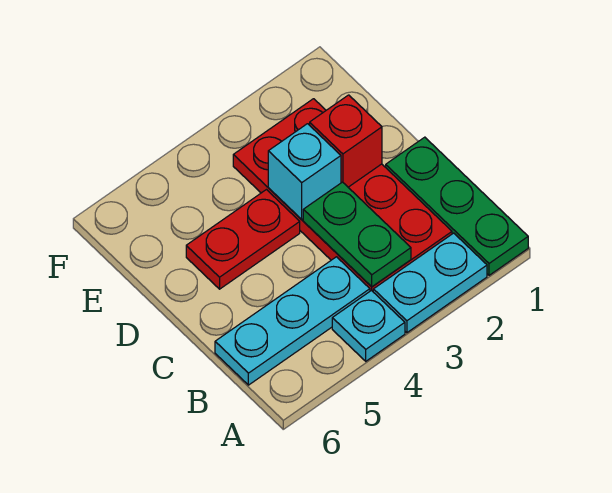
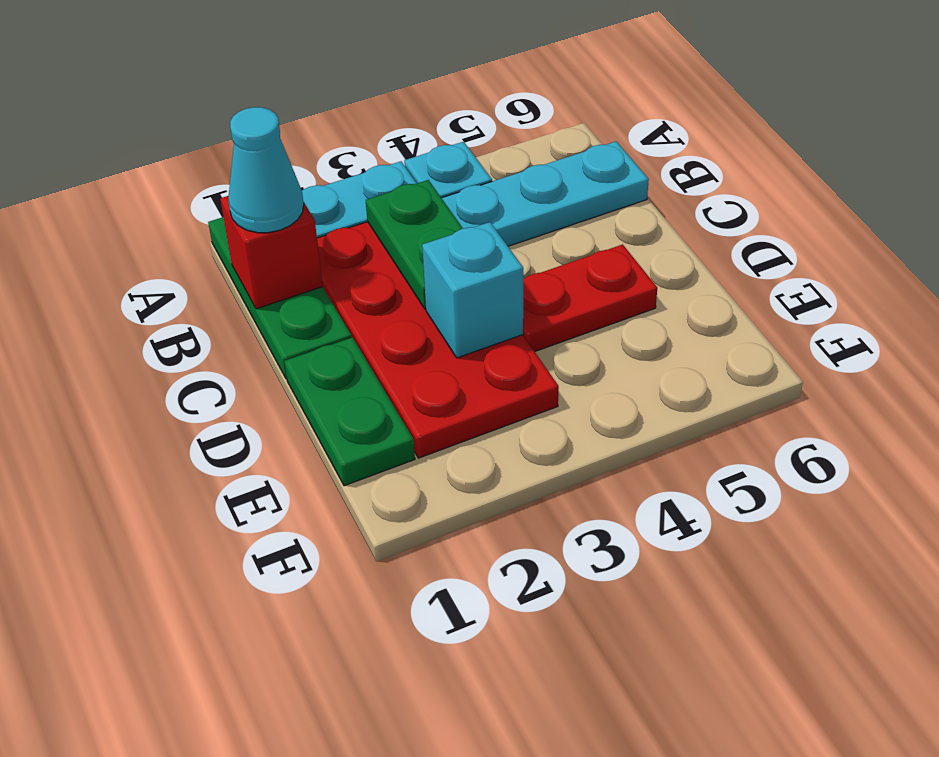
none -> cyan 1x1 cone [228,107,304,233]
none -> green 1x2 plate [284,337,415,486]
red 1x1 brick [310,95,382,187] -> red 1x1 brick moved to [220,196,323,309]

